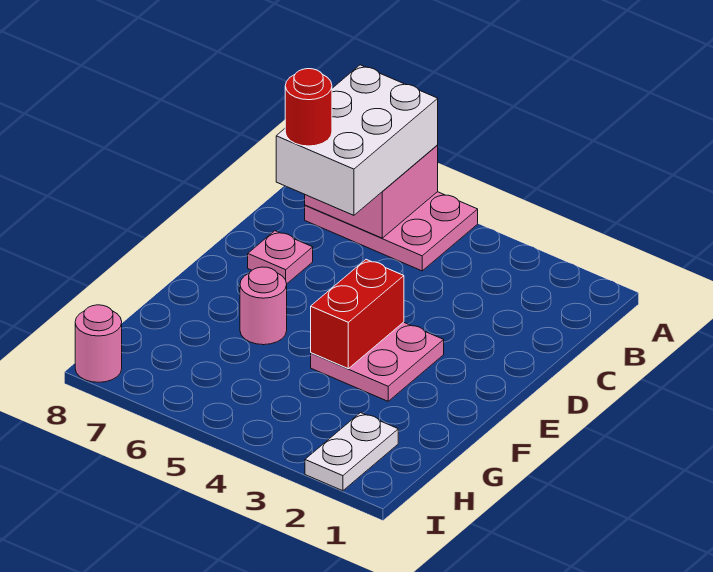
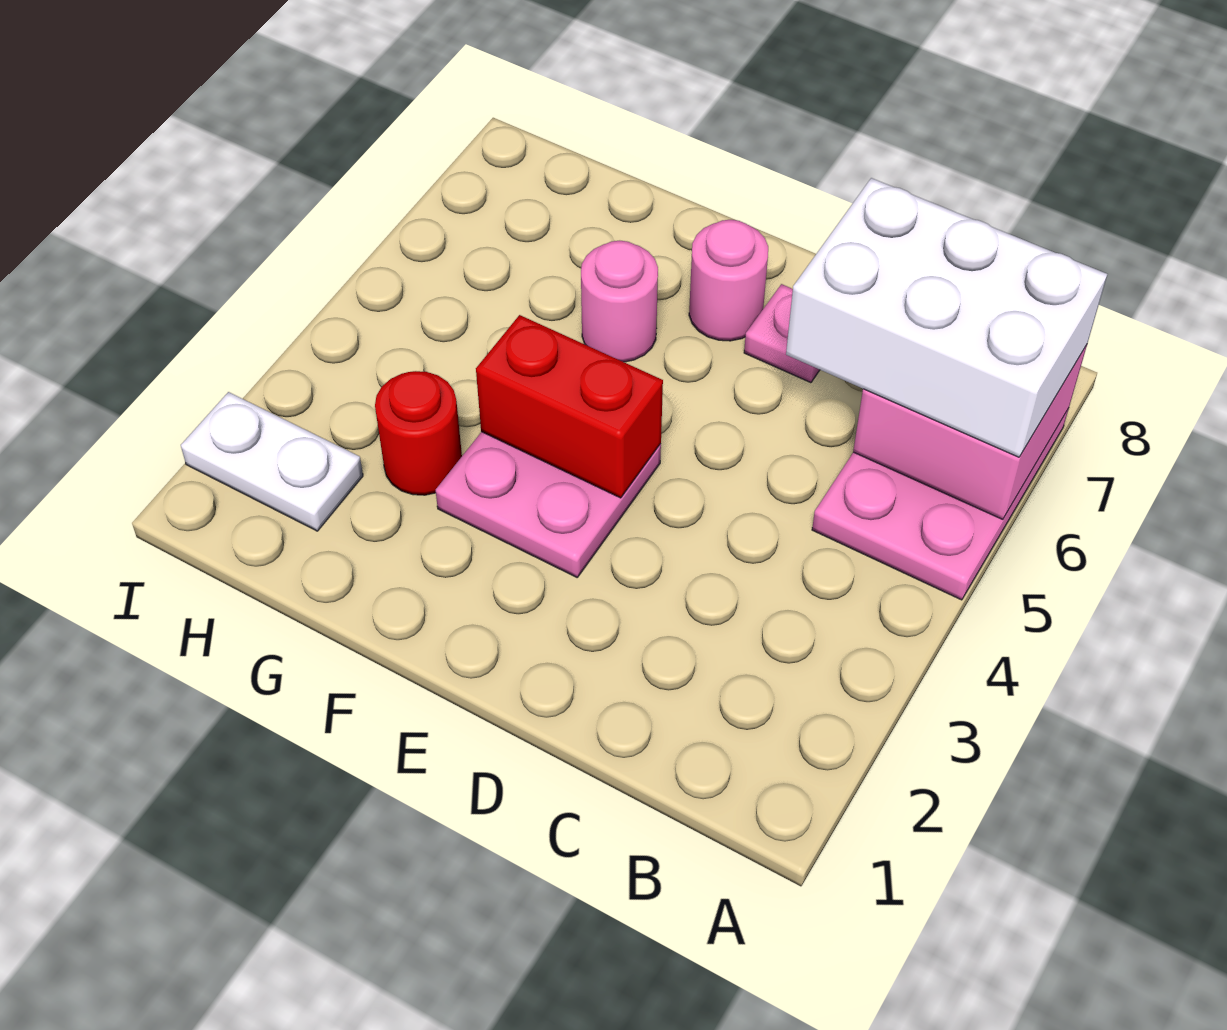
red 1x1 round brick [285,69,332,146] -> red 1x1 round brick moved to [375,371,462,495]
pink 1x1 round brick [75,305,122,382] -> pink 1x1 round brick moved to [689,220,768,341]

